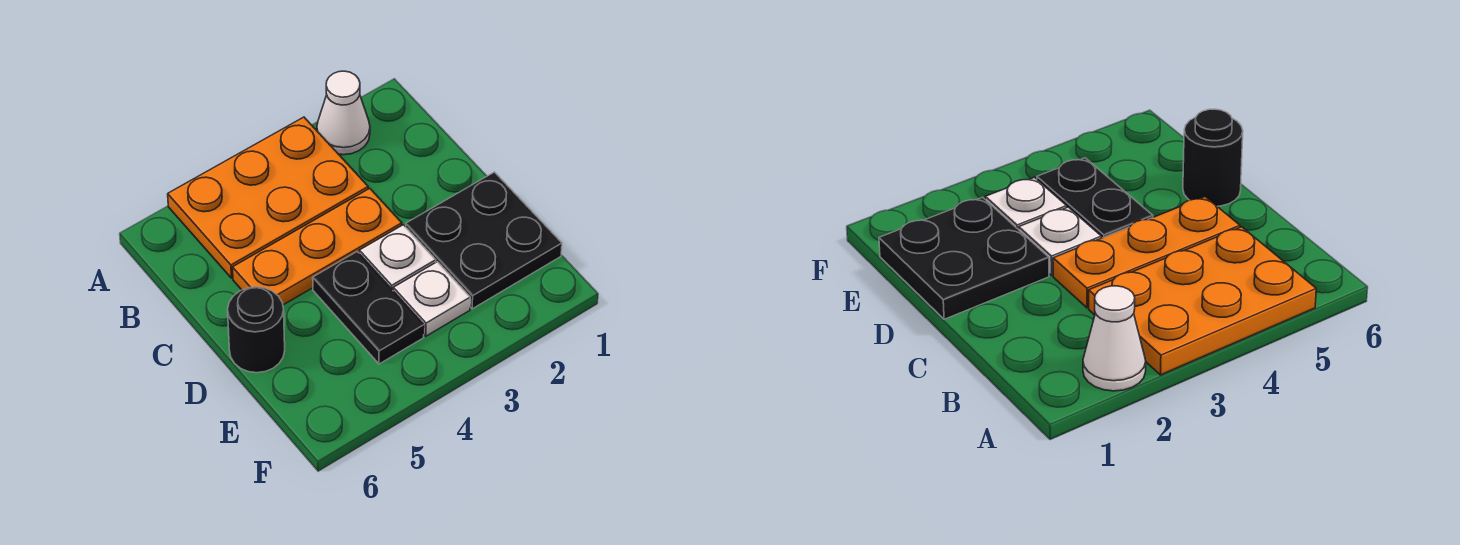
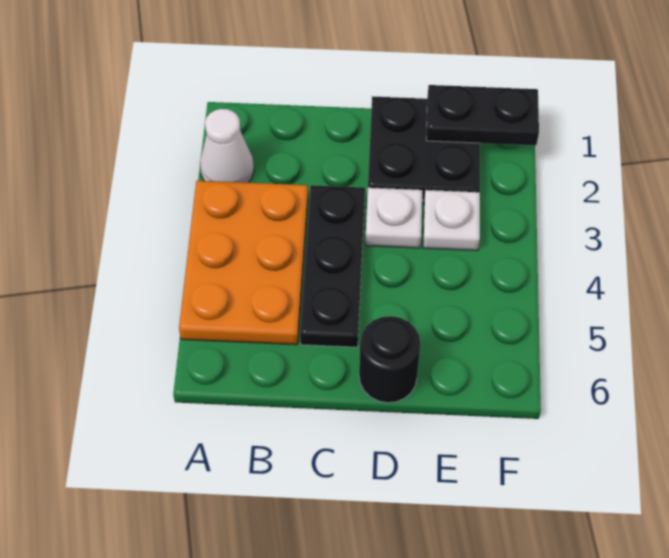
orange 1x3 plate [233,188,402,305] -> black 1x3 plate [300,185,365,347]
black 1x2 plate [313,252,424,364] -> black 1x2 plate moved to [426,85,539,145]

